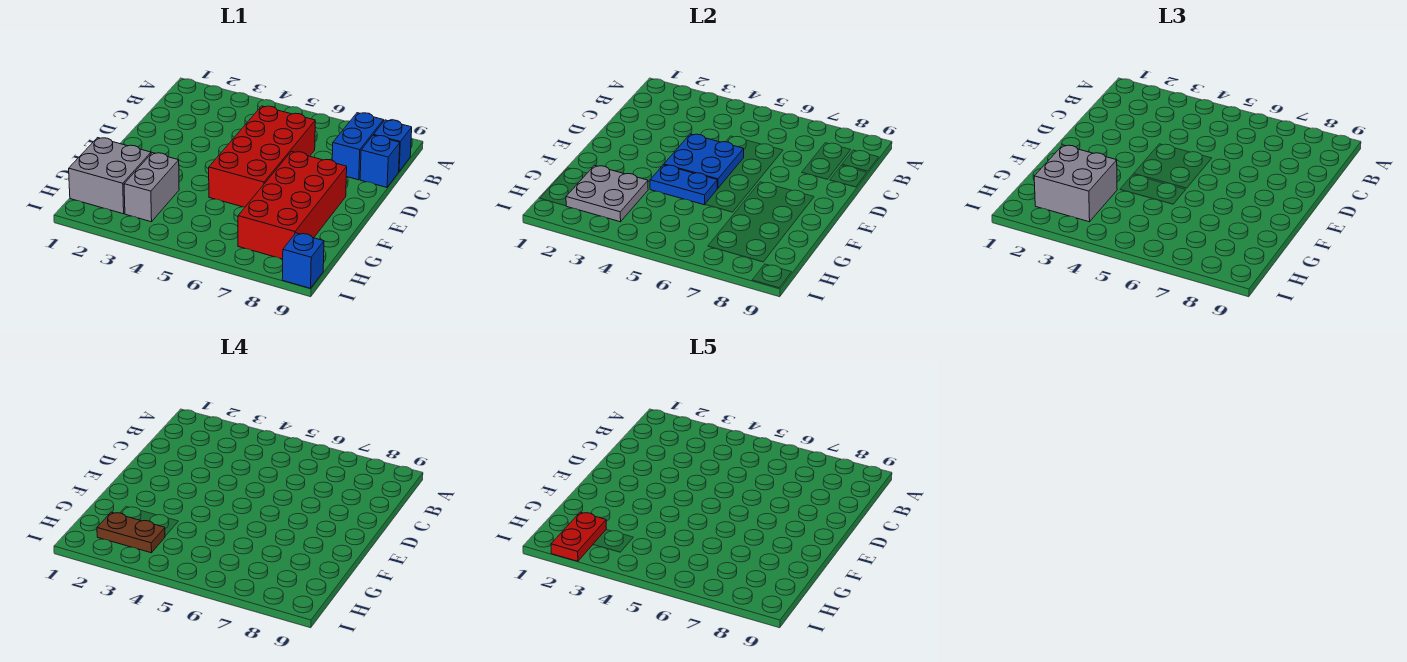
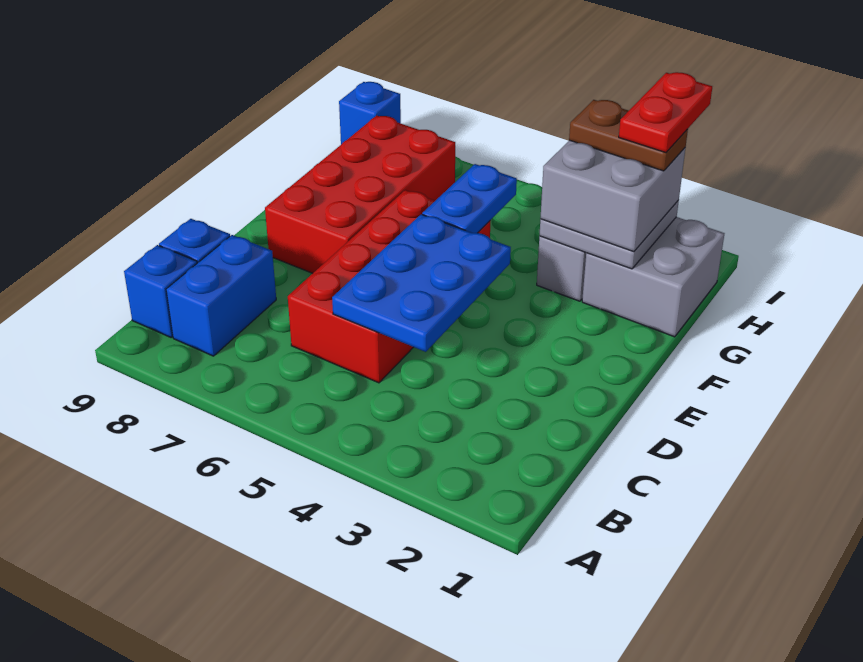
blue 2x2 plate [664,134,744,188] -> blue 2x3 plate [332,214,511,352]
blue 1x2 plate [650,165,717,205] -> blue 1x2 plate turned to [422,164,517,233]

